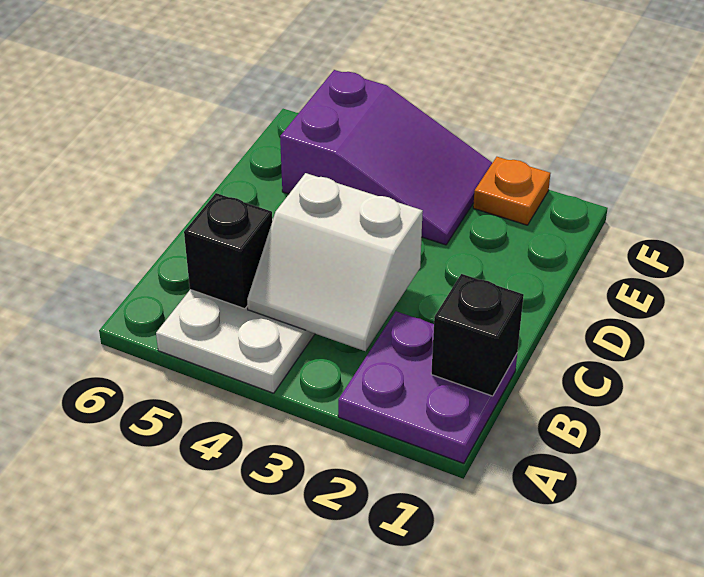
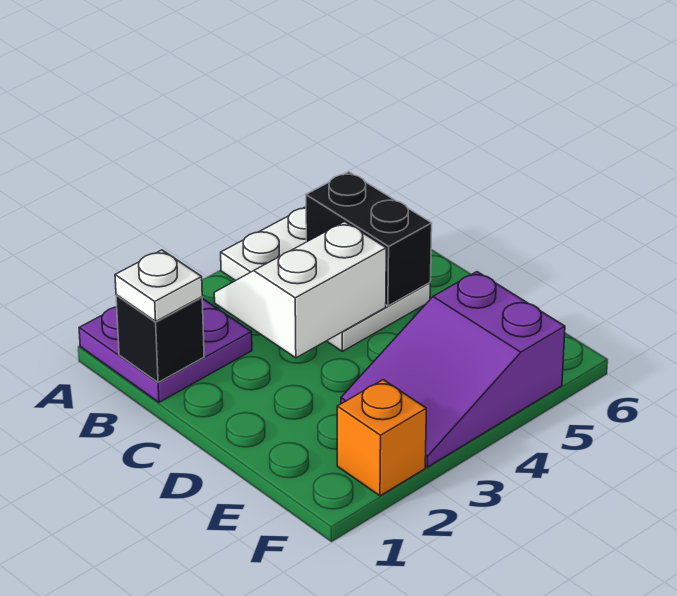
none -> white 1x1 plate [115,250,202,321]
black 1x1 brick [184,193,272,309] -> black 1x2 brick [306,172,432,306]
orange 1x1 plate [473,157,551,225] -> orange 1x1 brick [337,380,426,496]

